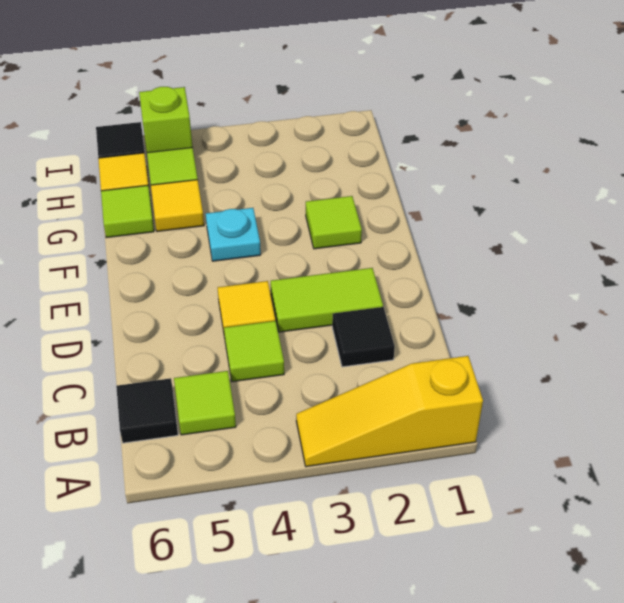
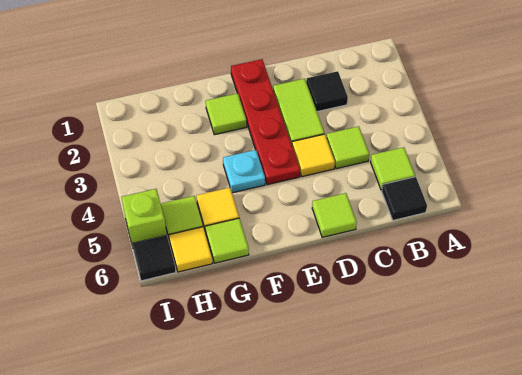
yellow 1x3 slope [296,356,483,467] -> none
none -> lime 1x1 tile [312,193,357,237]
none -> red 1x4 plate [231,59,300,185]

